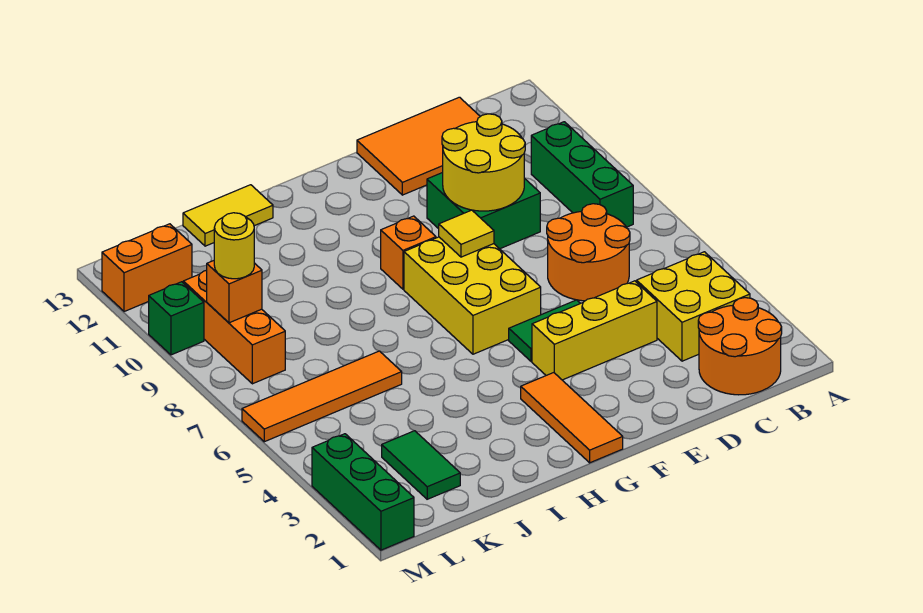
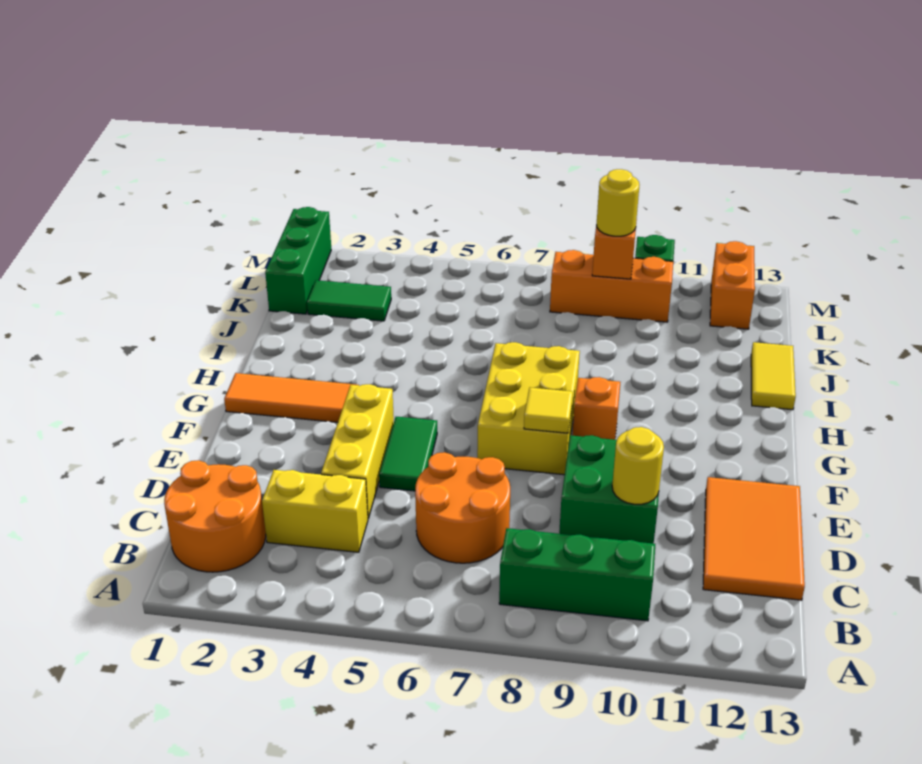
yellow 2x2 brick [637,252,750,361] -> yellow 1x2 brick [262,470,368,552]
yellow 2x2 round brick [442,114,525,211] -> yellow 1x1 round brick [612,427,664,504]
yellow 2x3 brick [404,237,541,354] -> yellow 2x3 brick turned to [477,342,580,475]
orange 1x4 tile [242,351,402,442] -> none
green 1x3 brick [312,434,414,550] -> green 1x3 brick turned to [265,207,331,314]

